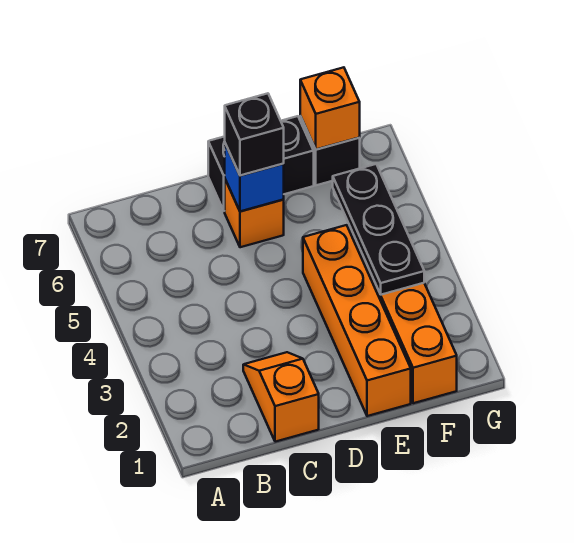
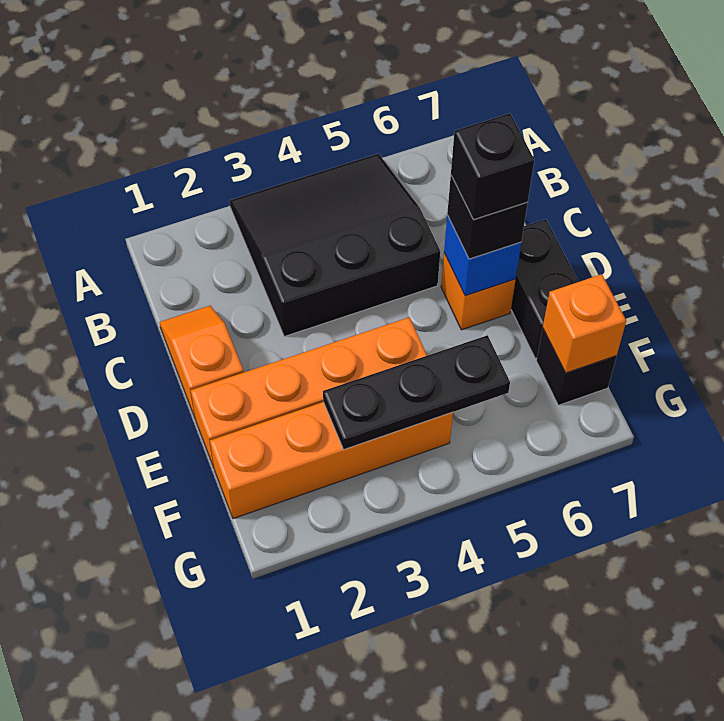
none -> black 3x3 slope [230,154,440,337]
orange 1x2 slope [243,352,319,442] -> orange 1x2 slope turned to [160,306,244,419]
none -> black 1x1 brick [451,113,534,220]

